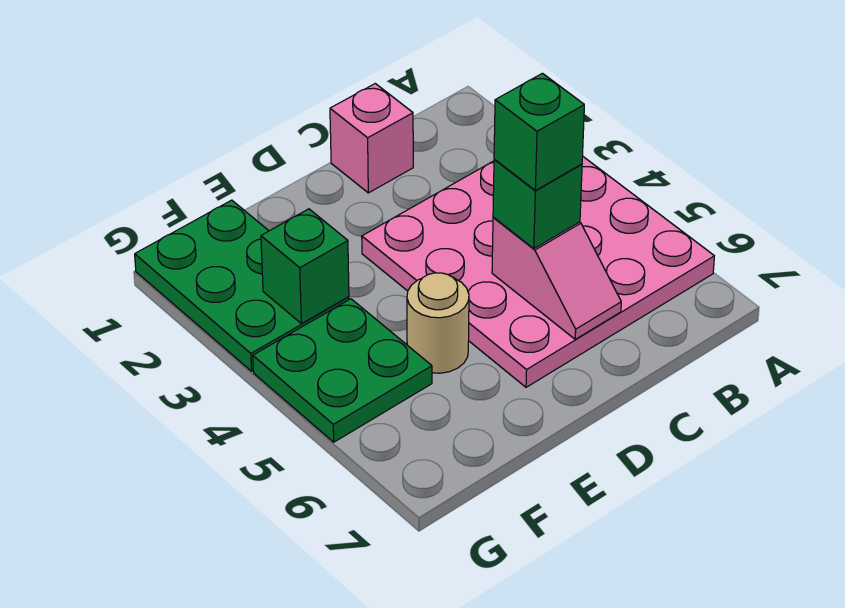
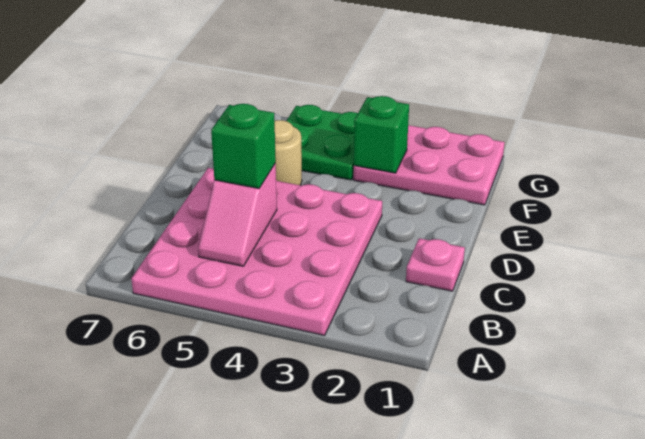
pink 1x1 brick [330,84,413,193] -> pink 1x1 plate [406,238,465,291]
pink 1x2 slope [492,217,621,339] -> pink 1x2 slope turned to [198,163,277,266]
green 1x1 brick [494,73,584,190] -> none
green 2x3 plate [135,200,349,371] -> pink 2x3 plate [353,125,505,205]

